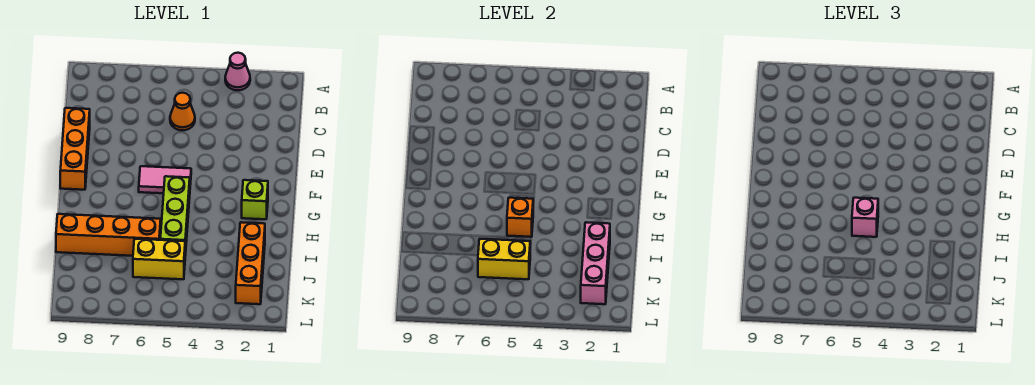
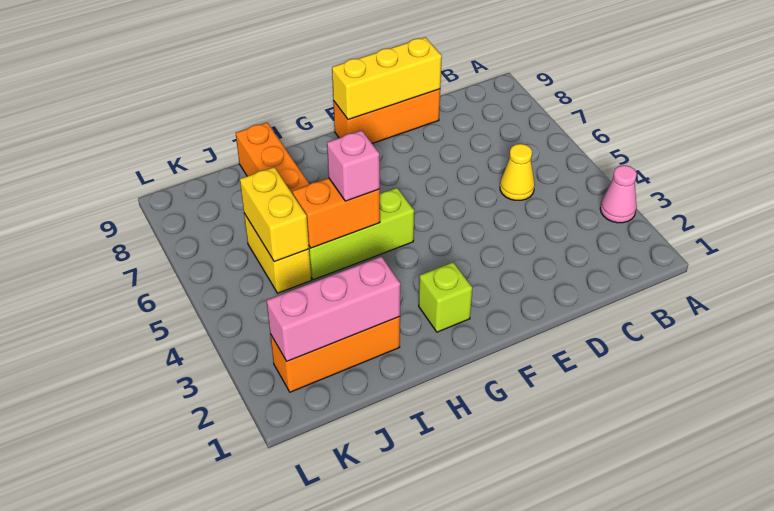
orange 1x1 cone [170,93,195,130] -> yellow 1x1 cone [500,144,535,200]
none -> yellow 1x3 brick [332,37,442,120]
pink 1x2 tile [139,166,191,193] -> none
orange 1x1 brick [507,198,533,237] -> orange 1x2 brick [292,178,380,248]

